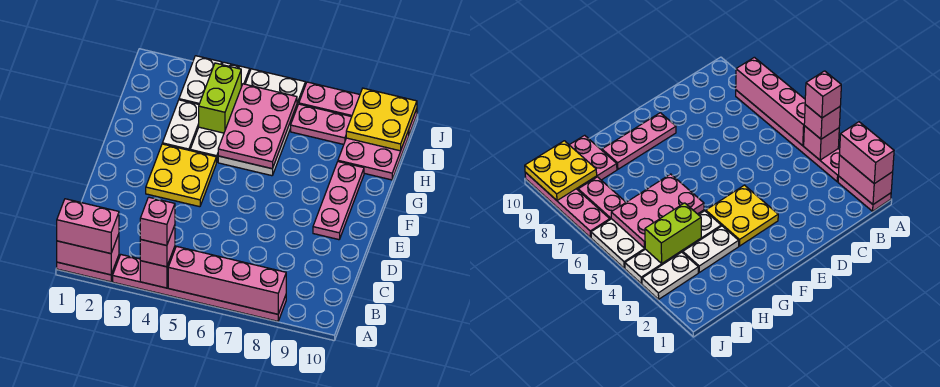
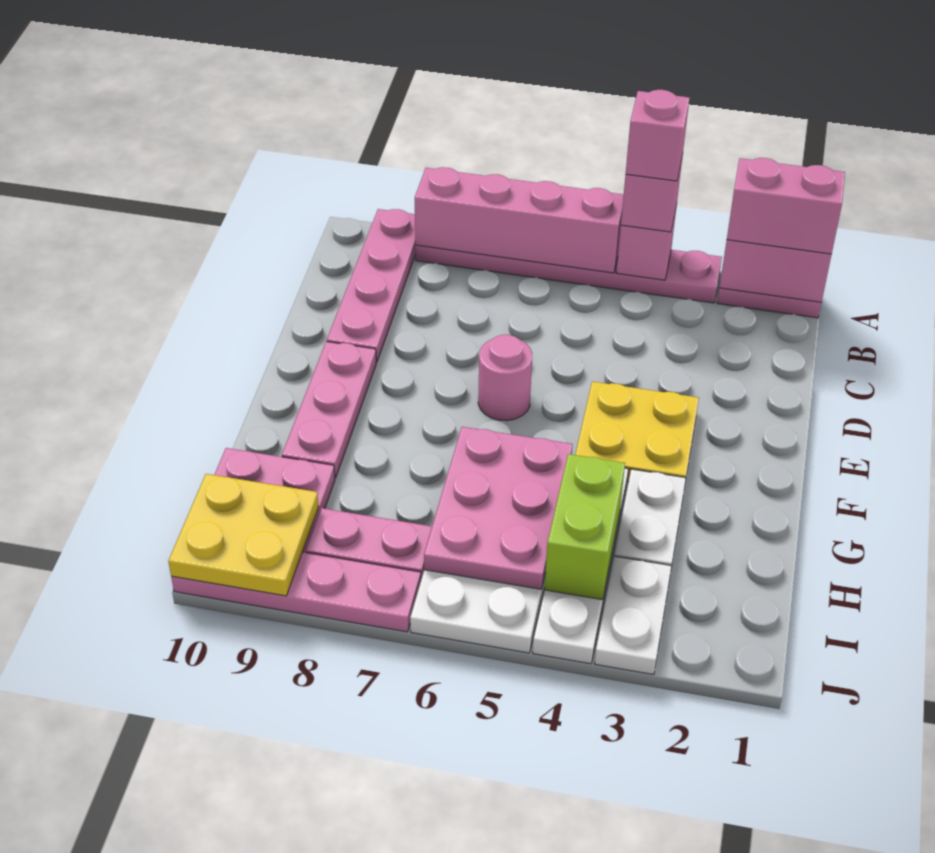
none -> pink 1x4 plate [327,209,416,362]
none -> pink 1x1 round brick [478,335,532,421]

